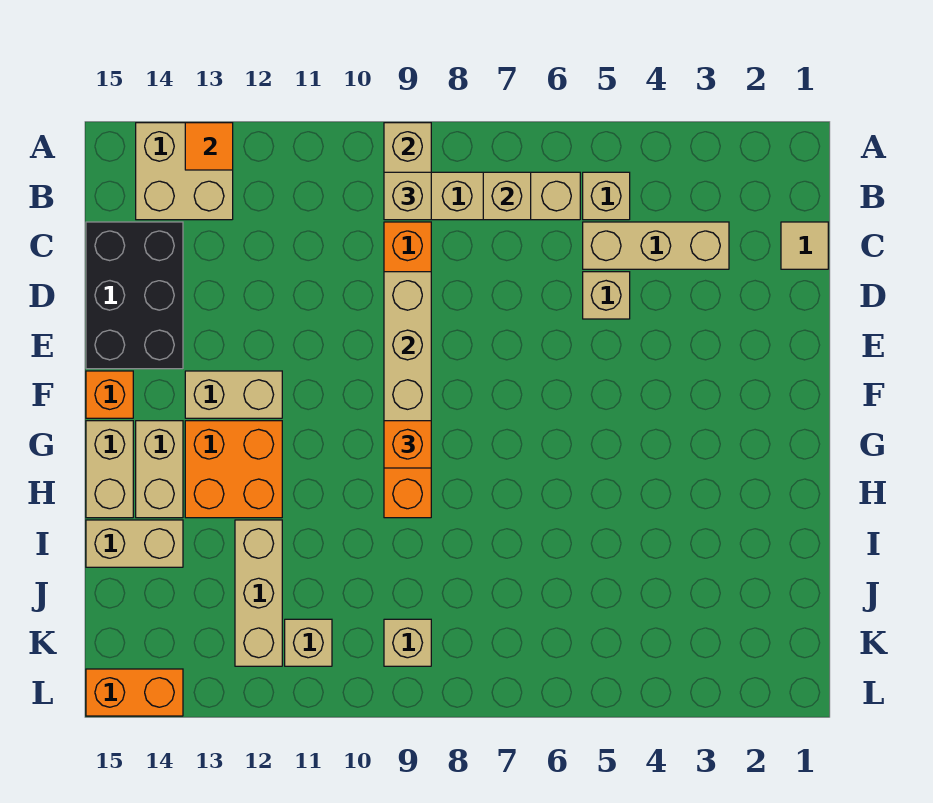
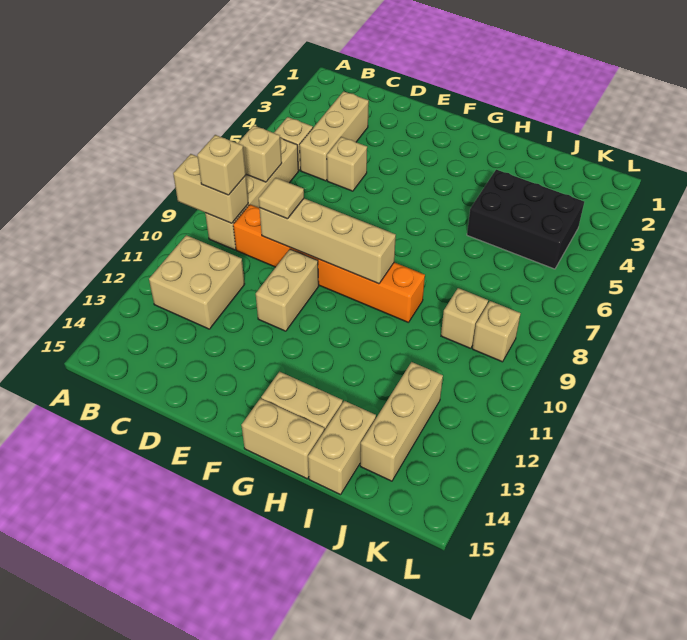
tan 2x2 brick [136,123,233,220] -> tan 2x2 brick moved to [149,235,245,329]
orange 1x1 tile [185,123,233,170] -> none
tan 1x1 tile [781,222,828,269] -> tan 1x1 tile moved to [259,178,304,219]
black 2x3 brick [86,222,183,369] -> black 2x3 brick moved to [467,170,584,269]
tan 1x2 brick [185,371,282,418] -> tan 1x2 brick moved to [256,249,319,331]
orange 1x1 brick [86,371,133,418] -> none
orange 1x1 brick [384,421,431,468] -> none
orange 2x2 brick [185,421,282,518] -> none
tan 1x3 brick [235,520,282,666] -> tan 1x3 brick turned to [360,362,443,481]
tan 1x1 brick [285,619,332,666] -> tan 1x1 brick moved to [441,288,488,348]
orange 1x2 brick [86,669,183,716] -> none

